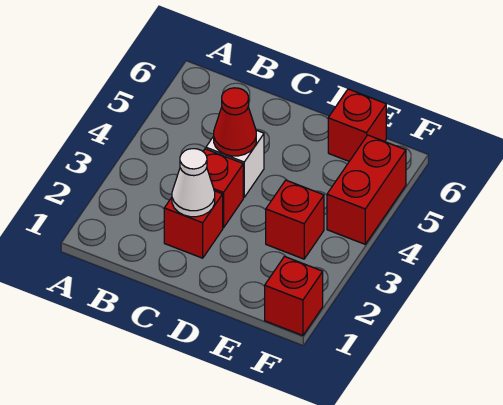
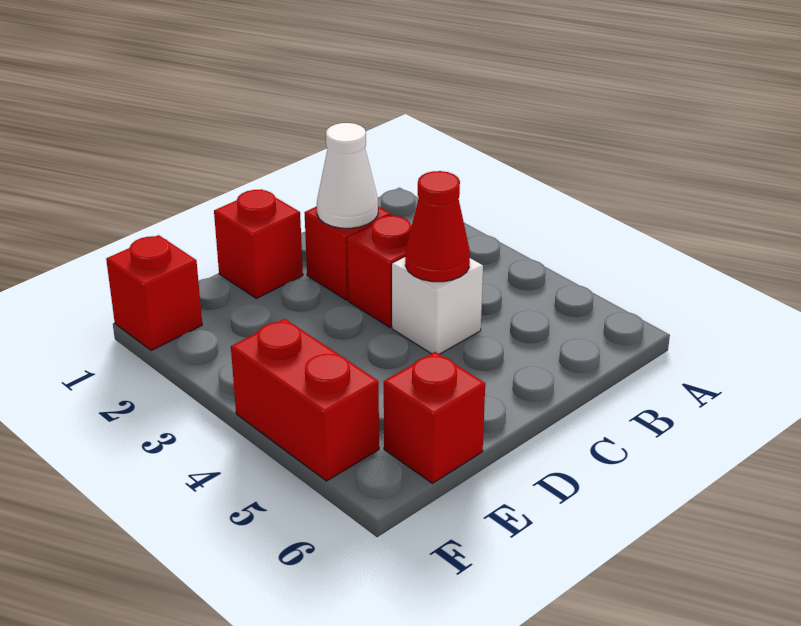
red 1x1 brick [266,180,324,259] -> red 1x1 brick moved to [214,189,303,298]

